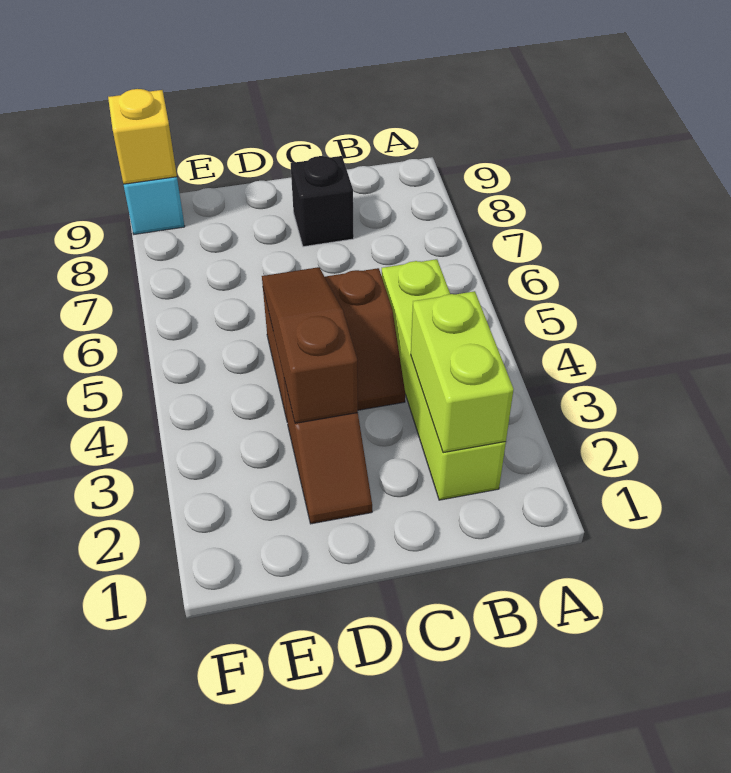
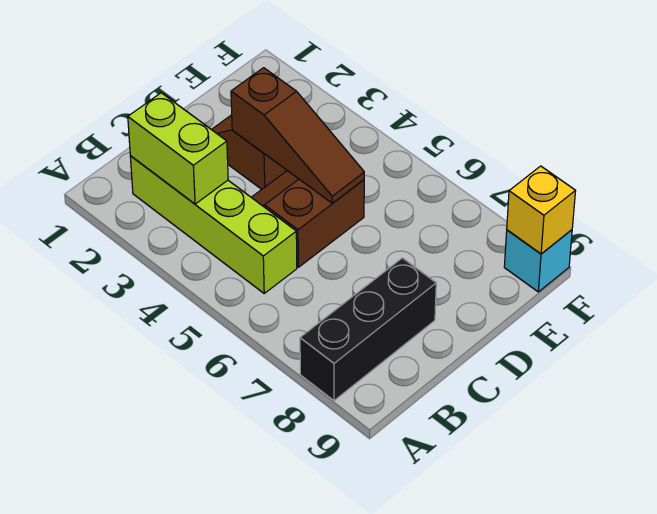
black 1x1 brick [291,156,354,247] -> black 1x3 brick [300,258,436,401]

